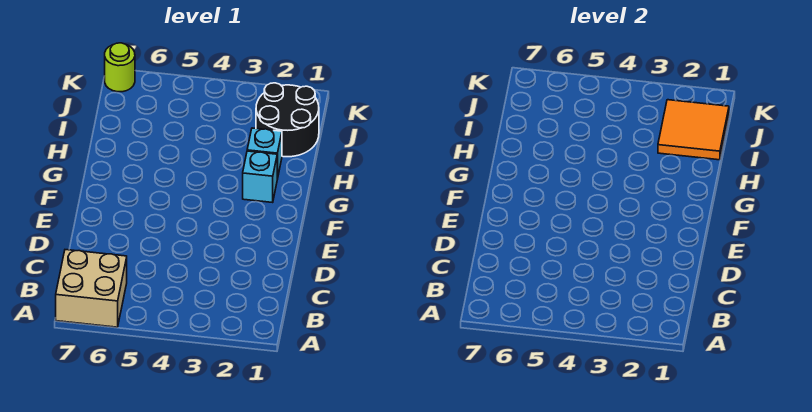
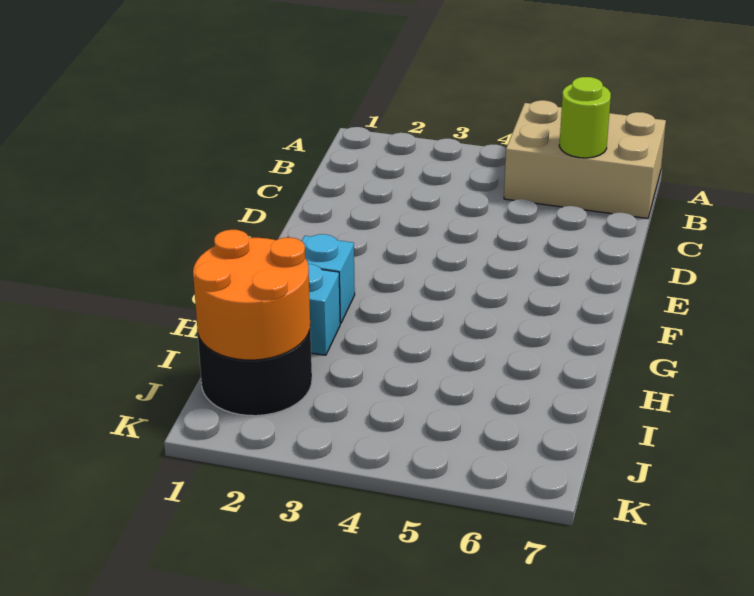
tan 2x2 brick [56,250,127,327] -> tan 2x3 brick [504,100,666,218]
orange 2x2 tile [658,100,729,160] -> orange 2x2 round brick [193,230,310,360]
lime 1x1 round brick [105,43,135,92] -> lime 1x1 round brick moved to [559,77,611,158]

